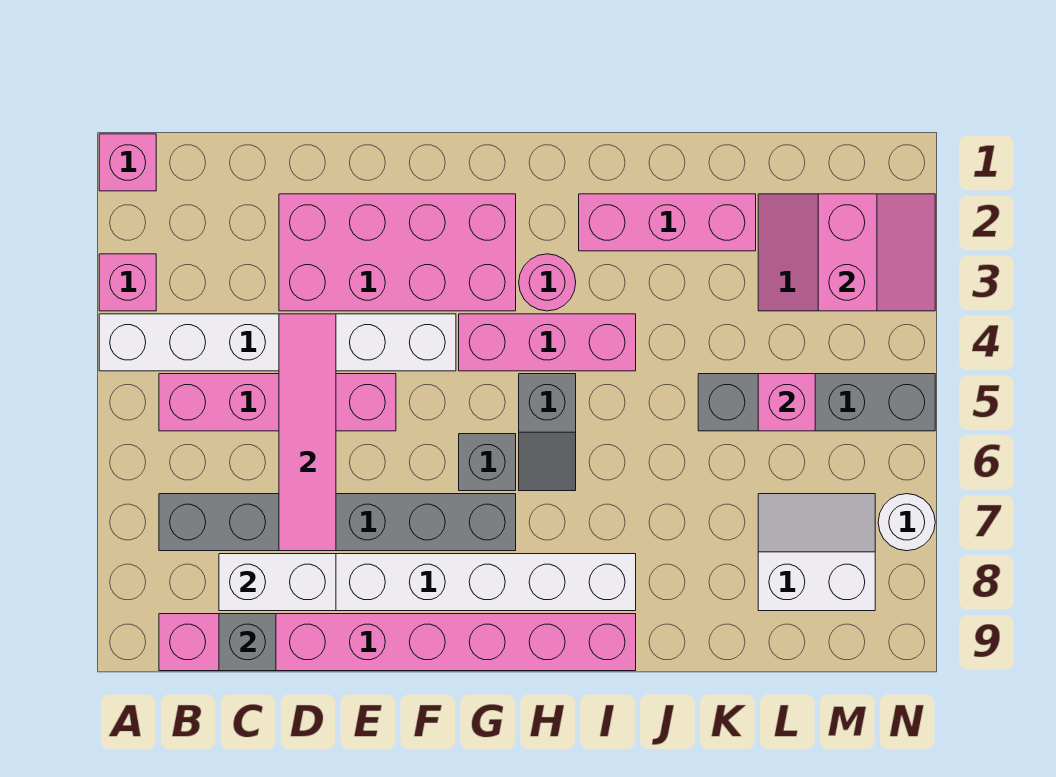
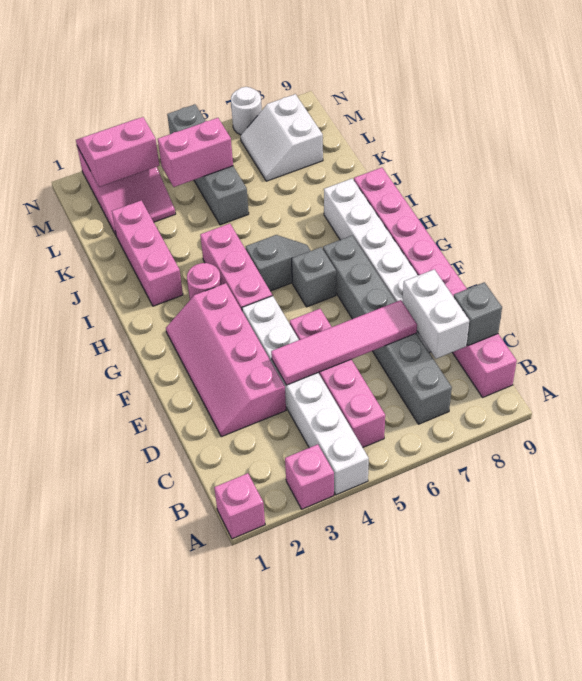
pink 2x4 brick [279,194,516,311] -> pink 2x4 slope [166,283,286,437]
pink 1x1 brick [758,374,815,431] -> pink 1x2 brick [158,118,233,187]

